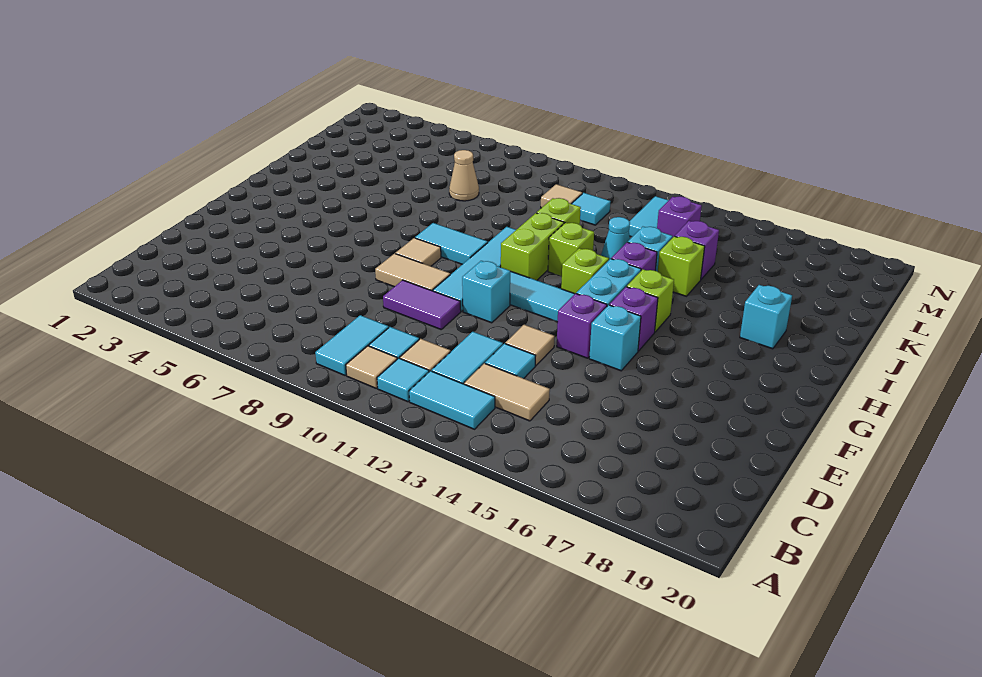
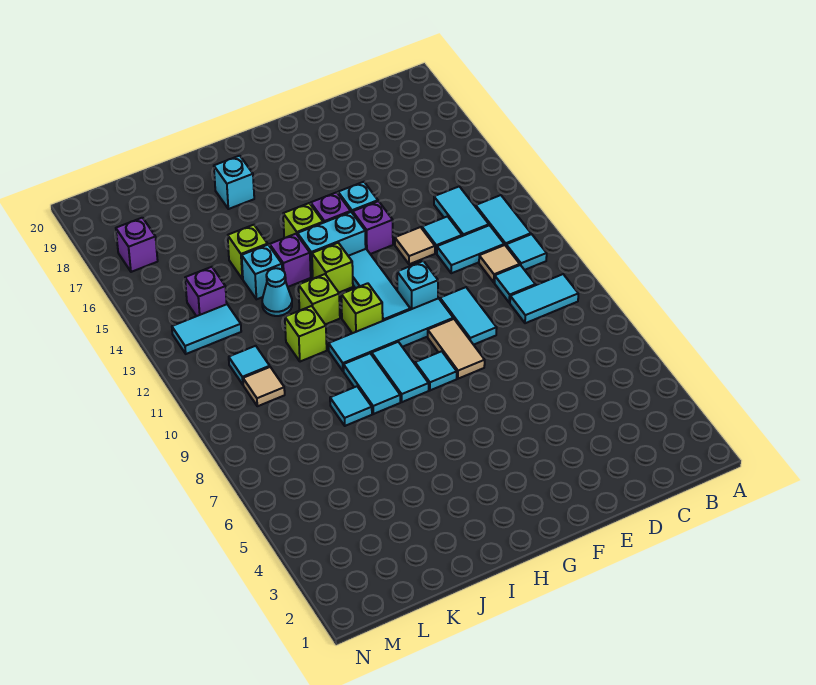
tan 1x1 tile [346,346,397,388] -> none
tan 1x2 tile [464,363,550,421] -> cyan 1x2 tile [434,187,489,236]
purple 1x2 tile [383,280,461,329] -> cyan 1x2 tile [440,287,497,345]
tan 1x1 tile [396,238,441,266] -> cyan 1x1 tile [415,351,457,390]
lime 1x2 brick [501,213,564,280] -> lime 1x1 brick [341,283,383,333]
none -> cyan 1x2 tile [344,353,400,414]
none -> cyan 1x1 tile [330,386,372,426]
tan 1x1 cone [449,150,479,201] -> none
purple 1x1 brick [675,221,719,279] -> purple 1x1 brick moved to [116,218,158,272]

